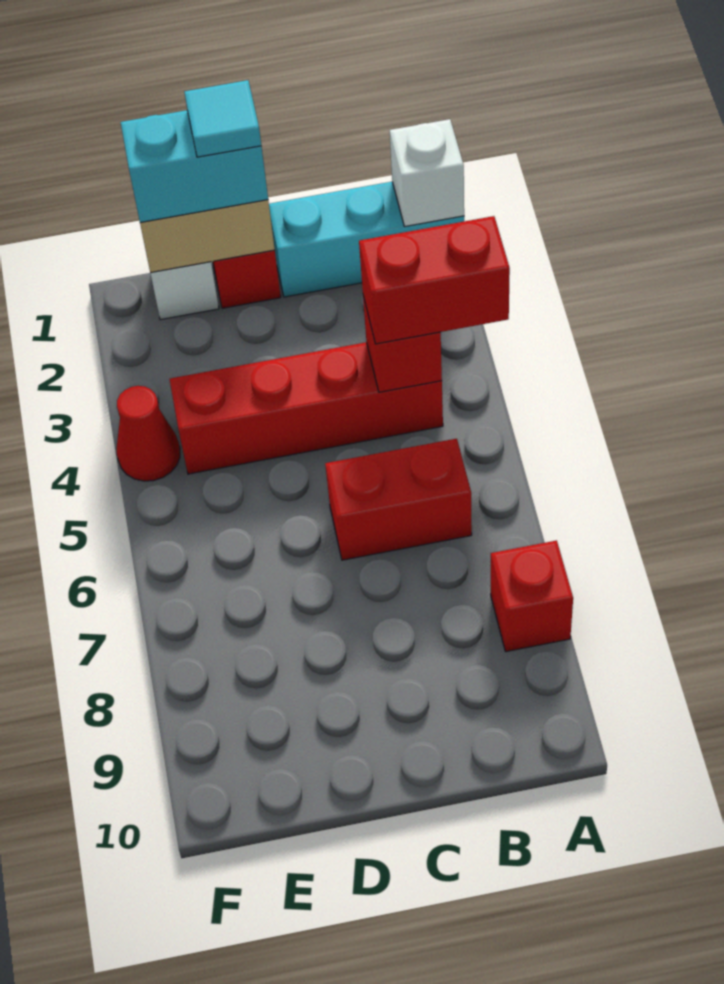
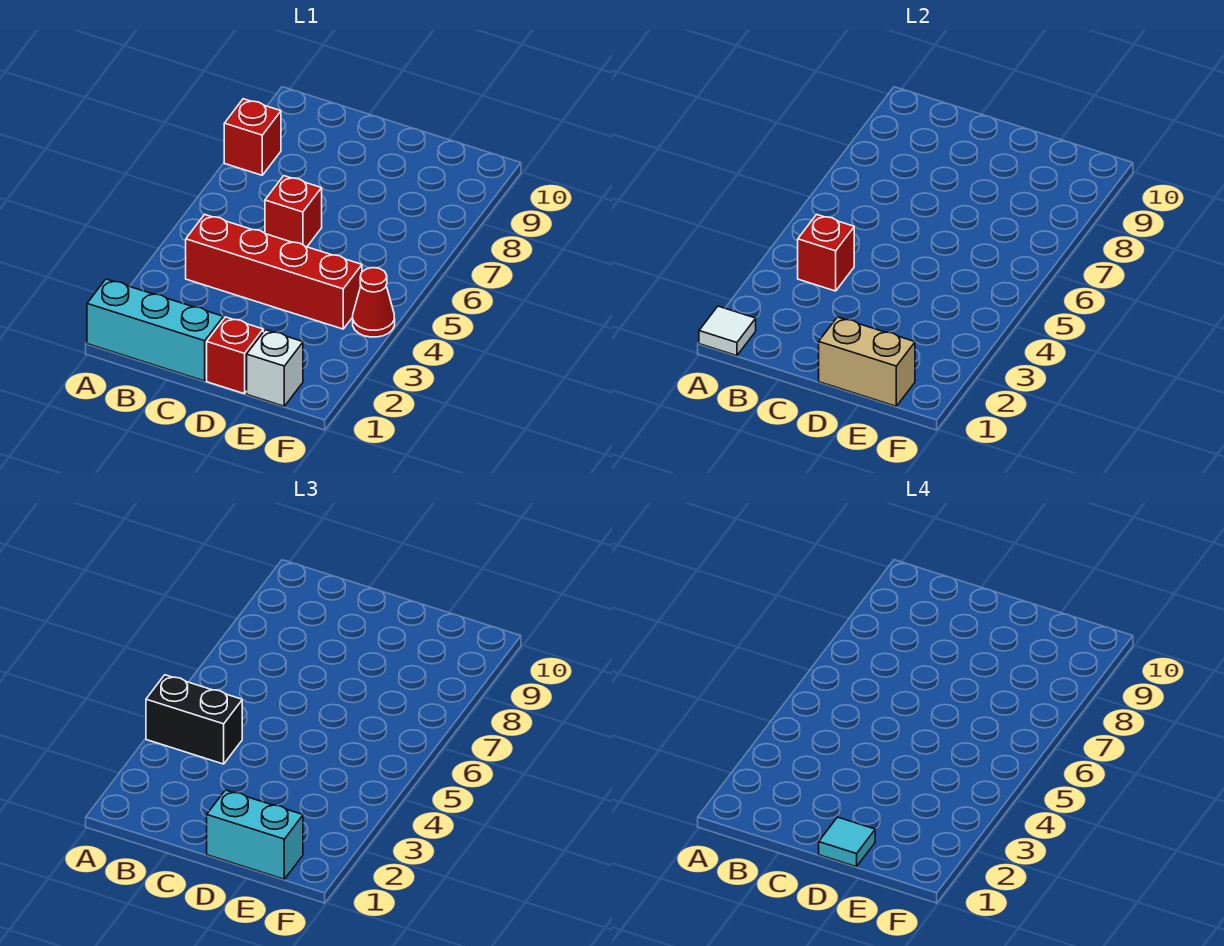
white 1x1 brick [390,119,464,226] -> white 1x1 tile [699,306,756,356]
red 1x2 brick [359,216,510,344] -> black 1x2 brick [146,675,242,764]
red 1x2 brick [325,439,472,560] -> red 1x1 brick [265,176,322,247]

